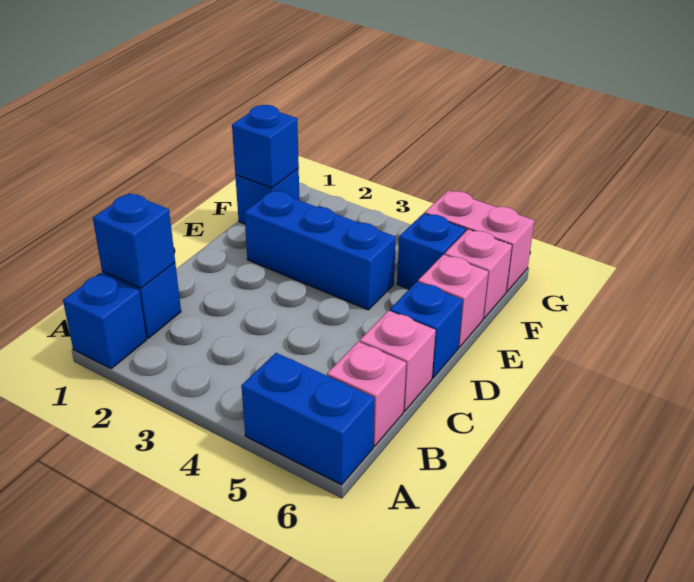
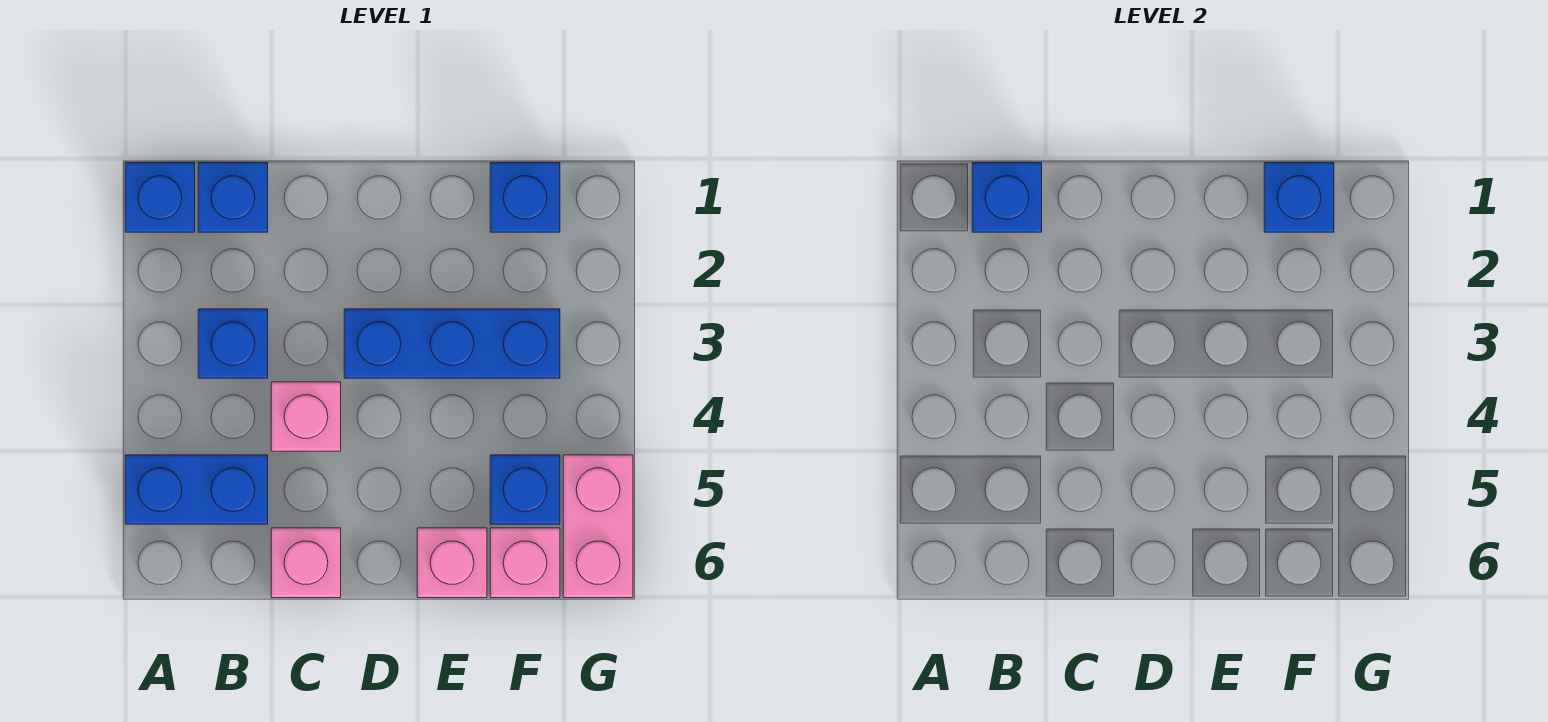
blue 1x2 brick [241,353,375,485] -> blue 1x2 brick turned to [125,455,268,524]
pink 1x1 brick [327,342,406,446] -> pink 1x1 brick moved to [271,382,341,451]
blue 1x1 brick [390,282,463,378] -> blue 1x1 brick moved to [198,309,268,378]
blue 1x3 brick [244,191,396,310] -> blue 1x3 brick turned to [344,309,560,378]

